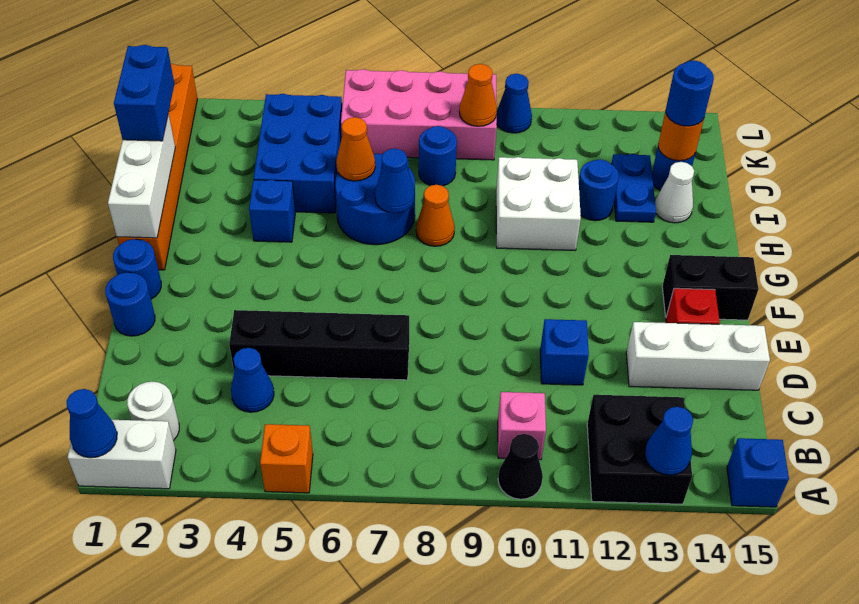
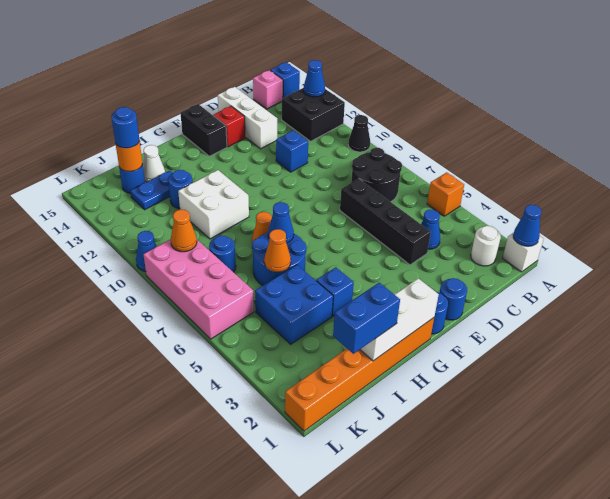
white 1x2 brick [68,420,176,489] -> white 1x1 brick [503,233,544,272]
none -> black 2x2 round brick [351,148,402,202]
pink 1x1 brick [498,392,546,460] -> pink 1x1 brick moved to [253,70,283,109]
blue 2x3 brick [254,94,342,213] -> blue 2x2 brick [255,265,333,344]

